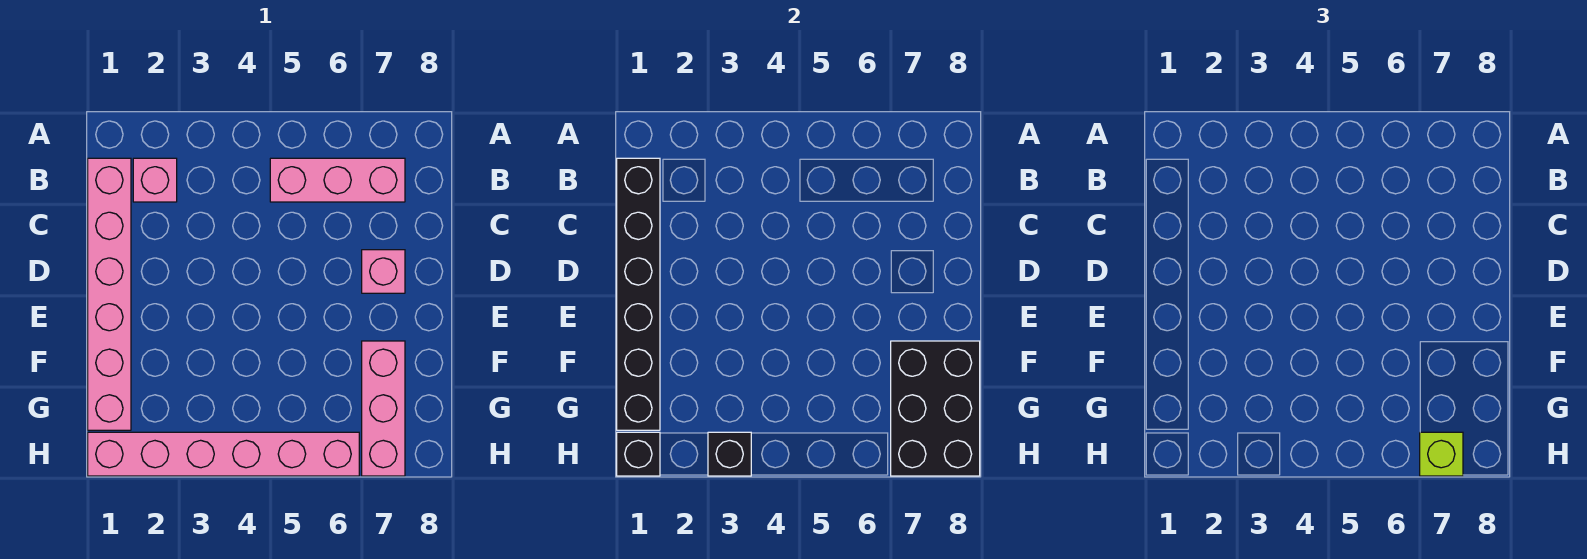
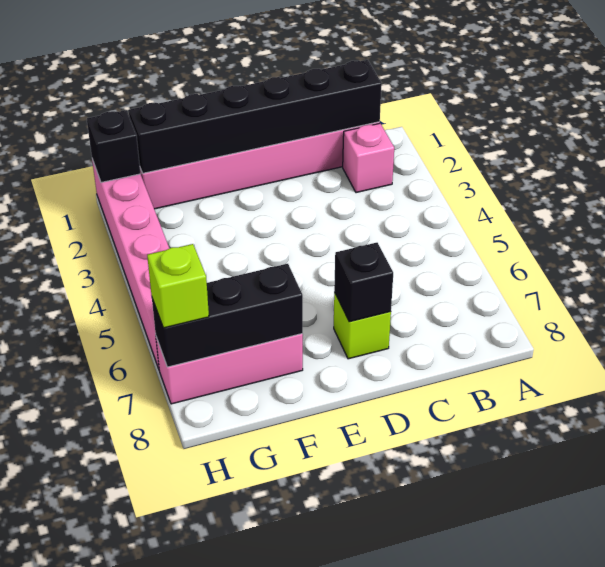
pink 1x3 brick [270,158,405,202] -> none
pink 1x1 brick [362,250,405,293] -> lime 1x1 brick [334,292,391,359]
black 2x3 brick [891,341,980,476] -> black 1x3 brick [152,264,303,367]
black 1x1 brick [708,432,751,476] -> black 1x1 brick moved to [334,243,393,322]

